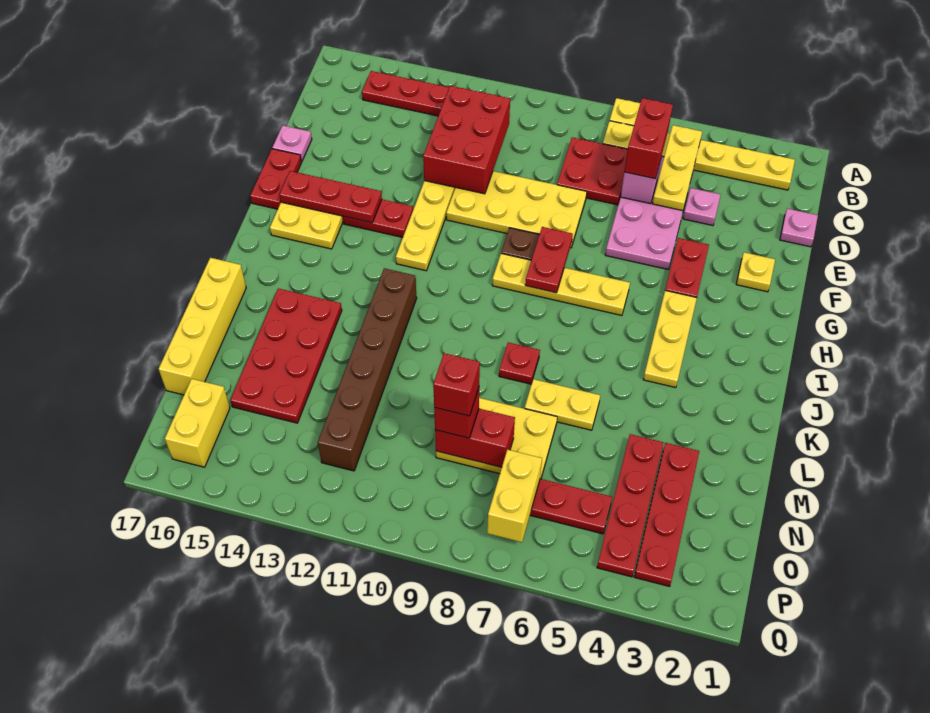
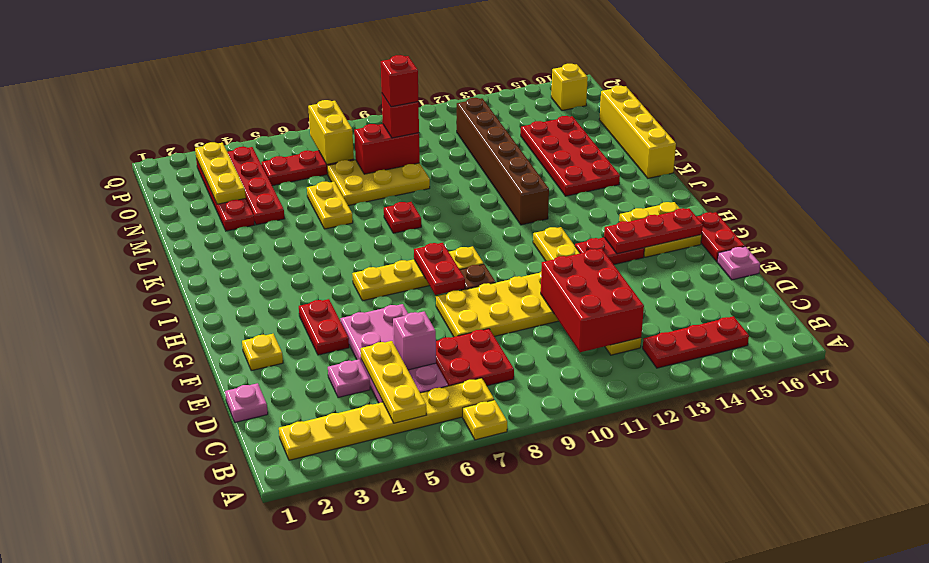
red 1x2 brick [624,98,673,179] -> none
yellow 1x3 plate [643,290,697,388] -> yellow 1x3 plate moved to [195,142,246,204]
yellow 1x2 plate [525,379,600,430] -> yellow 1x2 plate turned to [307,182,353,229]
yellow 1x2 brick [165,379,230,467] -> yellow 1x1 brick [551,64,588,111]

